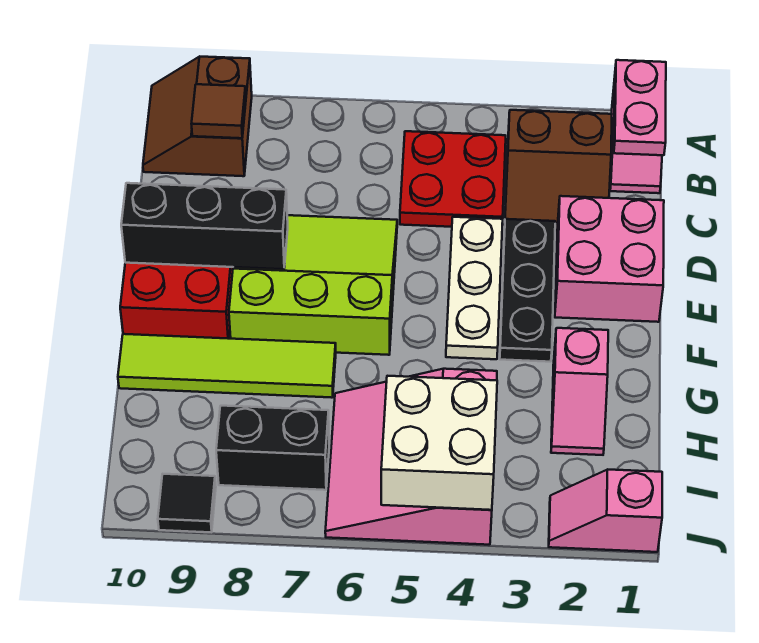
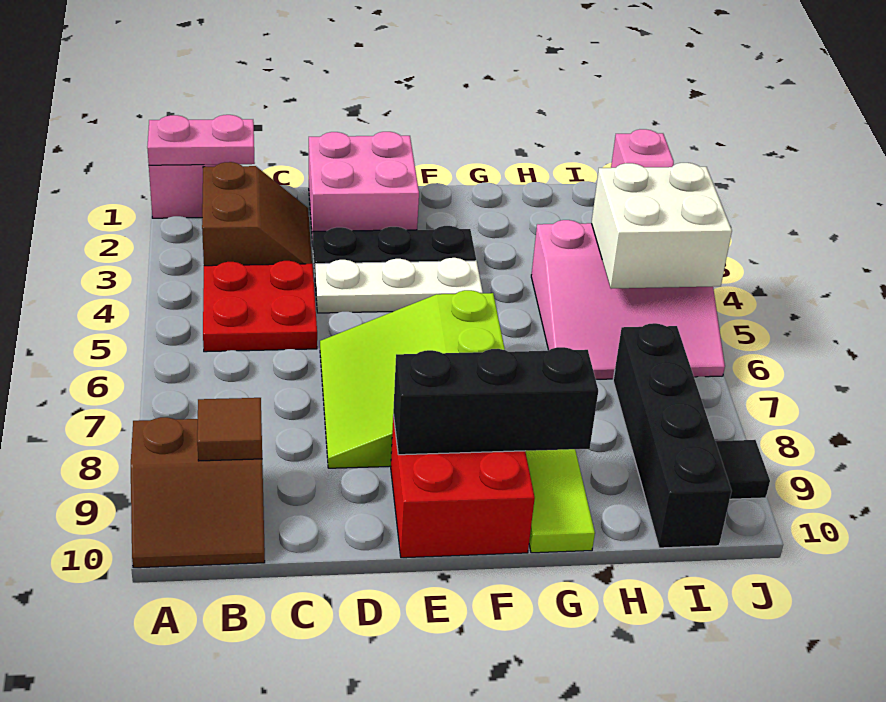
black 1x3 brick [121,183,288,269] -> black 1x3 brick turned to [393,347,598,455]
pink 1x2 slope [551,328,608,455] -> none
black 1x2 brick [216,406,329,490] -> black 1x4 brick [613,323,732,548]

